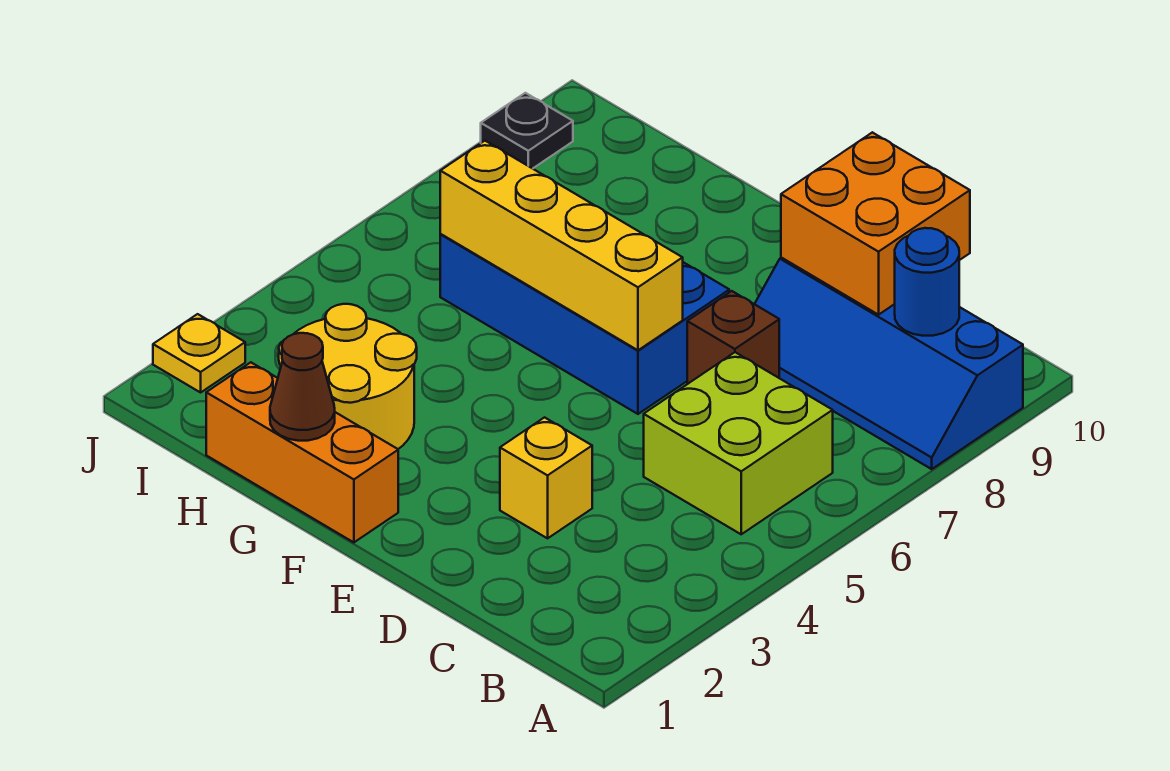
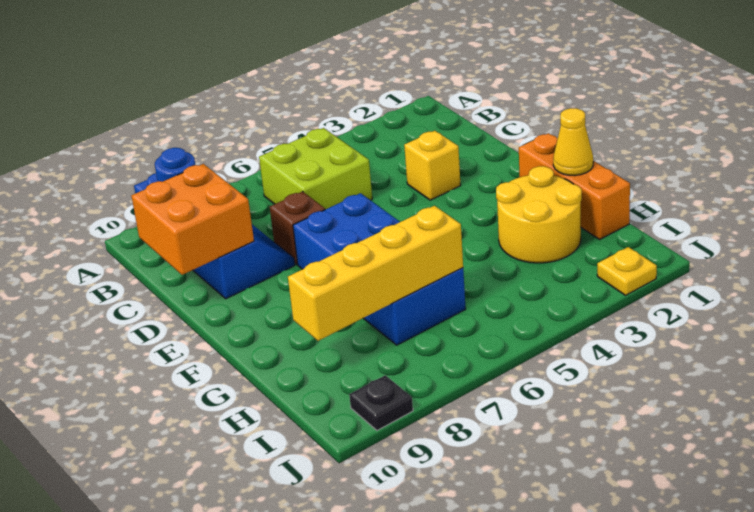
yellow 1x4 brick [440,141,683,350] -> yellow 1x4 brick turned to [288,206,463,341]
brown 1x1 cone [270,333,335,441] -> yellow 1x1 cone [553,108,593,176]

